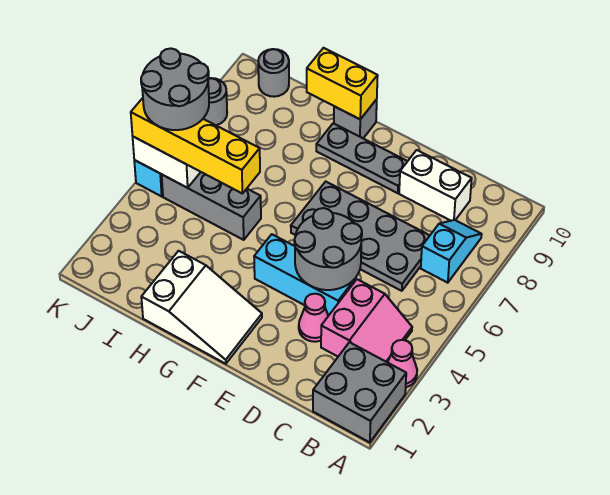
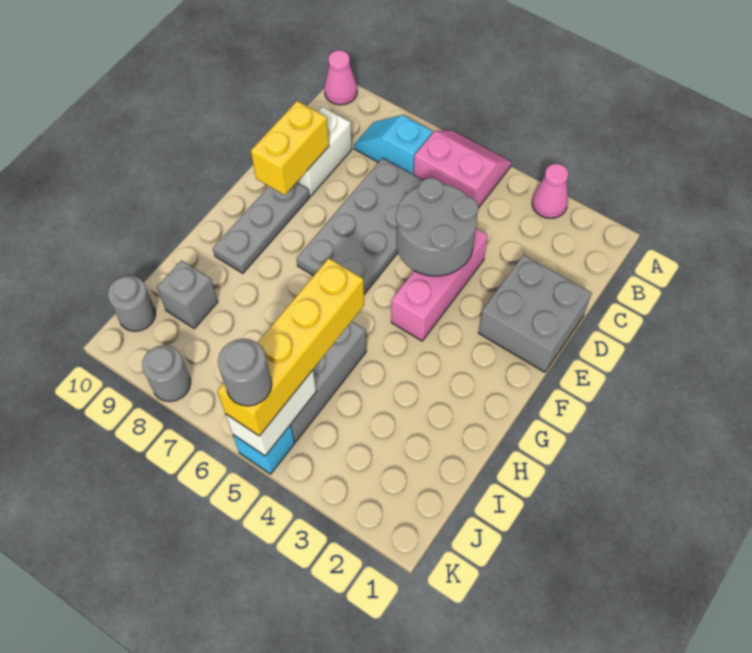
grey 2x2 brick [313,342,406,442] -> grey 2x2 brick moved to [479,255,591,372]
pink 2x2 slope [321,279,412,362] -> pink 2x2 slope moved to [414,131,511,208]
pink 1x1 cone [299,294,328,342] -> pink 1x1 cone moved to [324,50,357,105]
cyan 1x3 brick [254,234,355,316] -> pink 1x3 brick [391,228,488,341]
white 2x3 slope [141,251,262,364] -> none
grey 1x1 brick [334,99,377,138] -> grey 1x1 brick moved to [157,260,218,329]
yellow 1x2 brick [307,48,378,119] -> yellow 1x2 brick moved to [251,101,329,195]
grey 2x2 round brick [141,49,209,130] -> grey 1x1 round brick [218,339,272,406]

